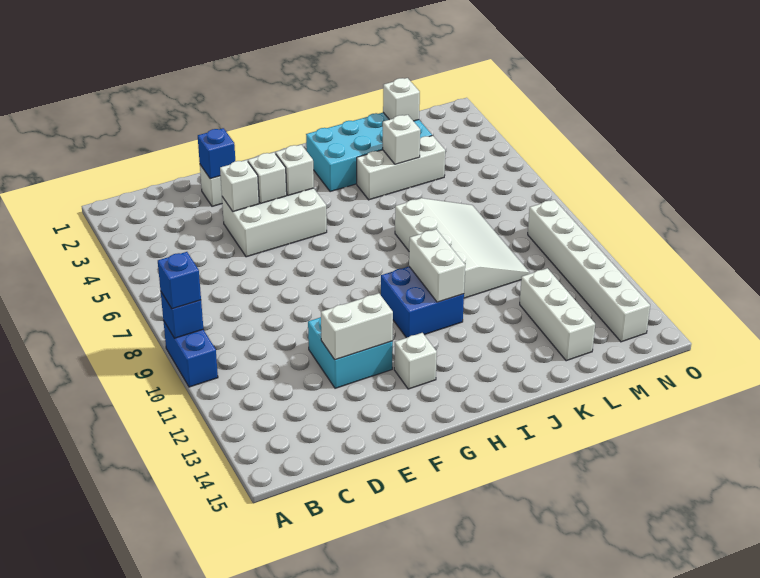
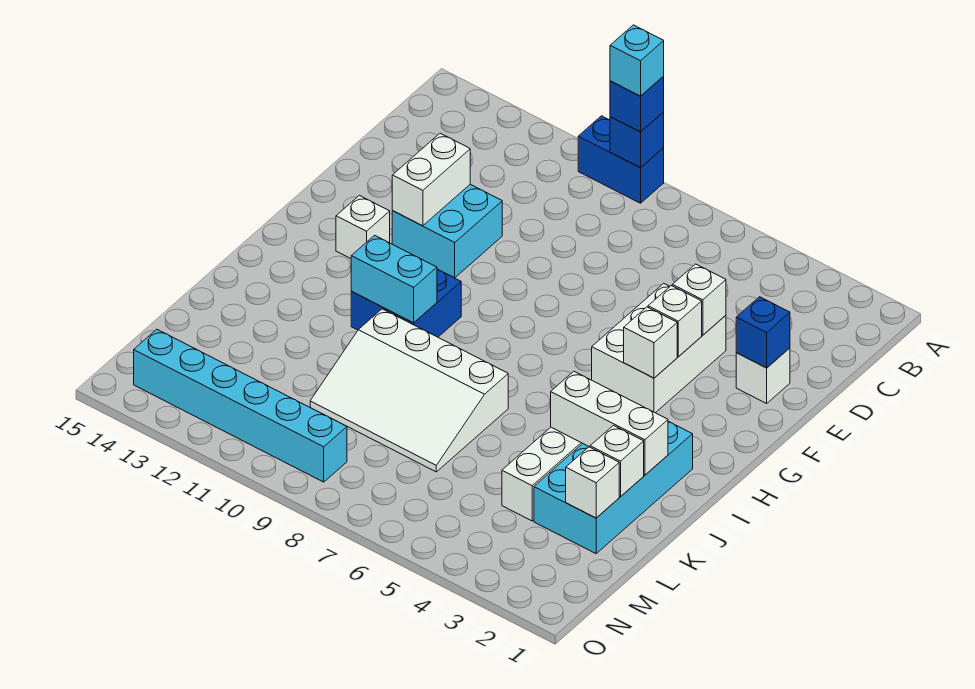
none -> cyan 1x1 brick [610,25,664,96]
white 1x2 brick [409,229,465,302] -> cyan 1x2 brick [351,235,437,323]
white 1x1 brick [383,115,420,164] -> white 1x1 brick moved to [590,425,644,497]
white 1x3 brick [520,268,595,361] -> white 1x3 brick moved to [551,371,668,475]
white 1x6 brick [528,200,650,342] -> cyan 1x6 brick [134,329,347,482]

